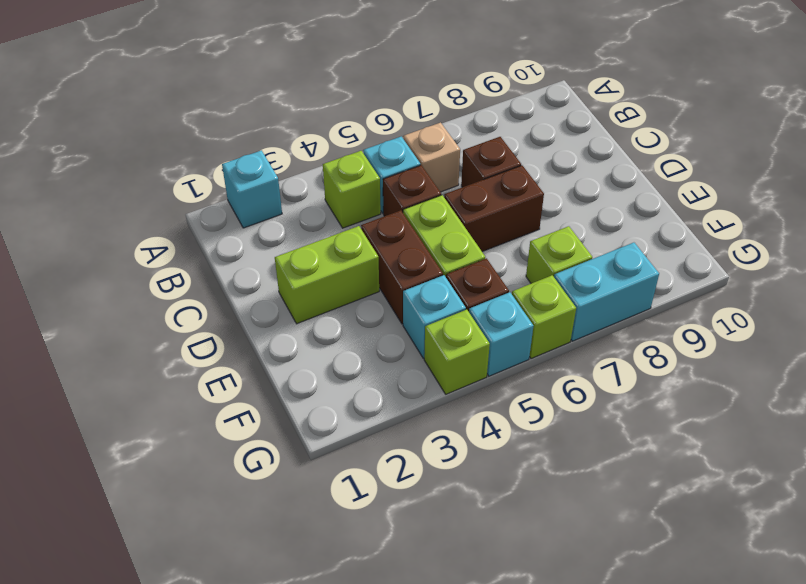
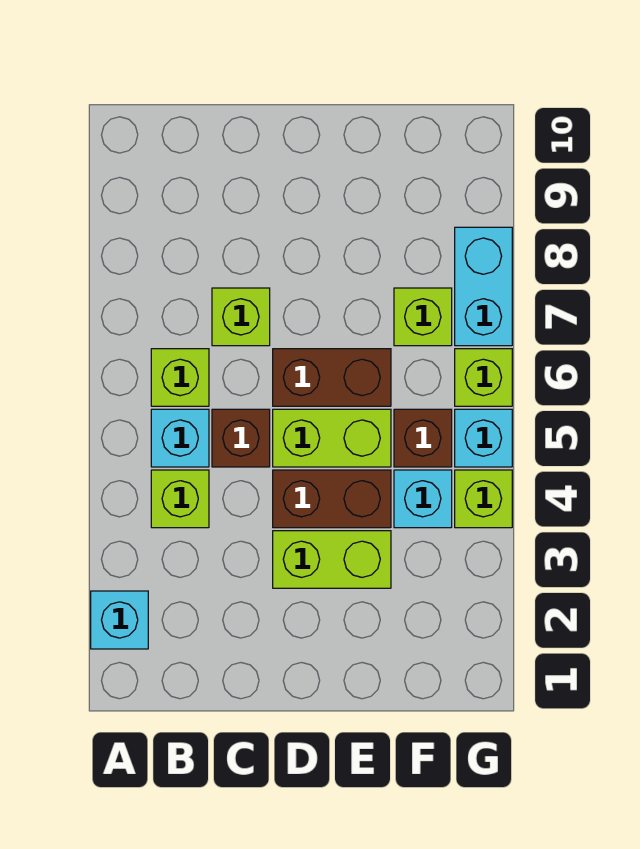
tan 1x1 brick [403,123,460,192] -> lime 1x1 brick [151,349,209,406]
brown 1x1 brick [461,137,521,187] -> lime 1x1 brick [212,288,270,346]
lime 1x2 brick [275,226,379,324] -> lime 1x2 brick turned to [273,531,391,588]
brown 1x2 brick [444,165,544,252] -> brown 1x2 brick turned to [273,349,391,406]

